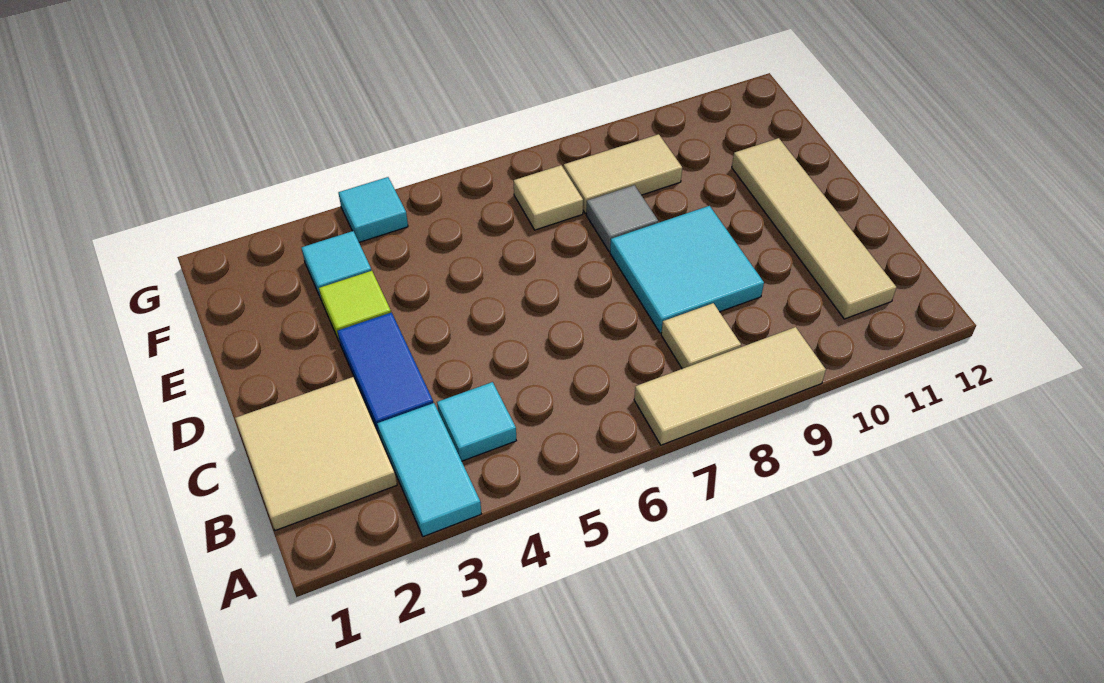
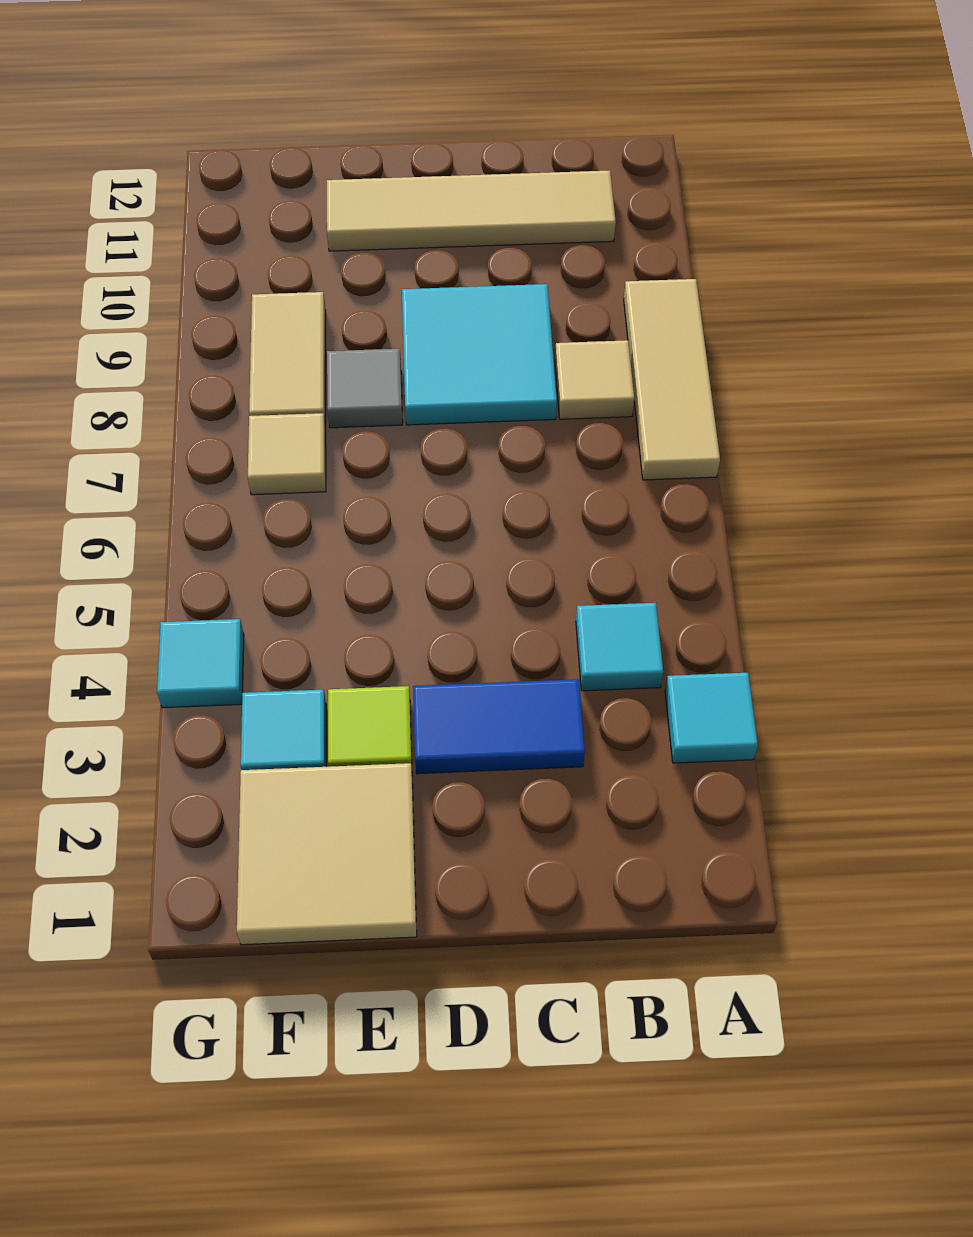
cyan 1x2 tile [377,403,481,537] -> cyan 1x1 tile [665,673,758,763]
tan 2x2 tile [235,377,397,531] -> tan 2x2 tile moved to [237,763,417,945]

